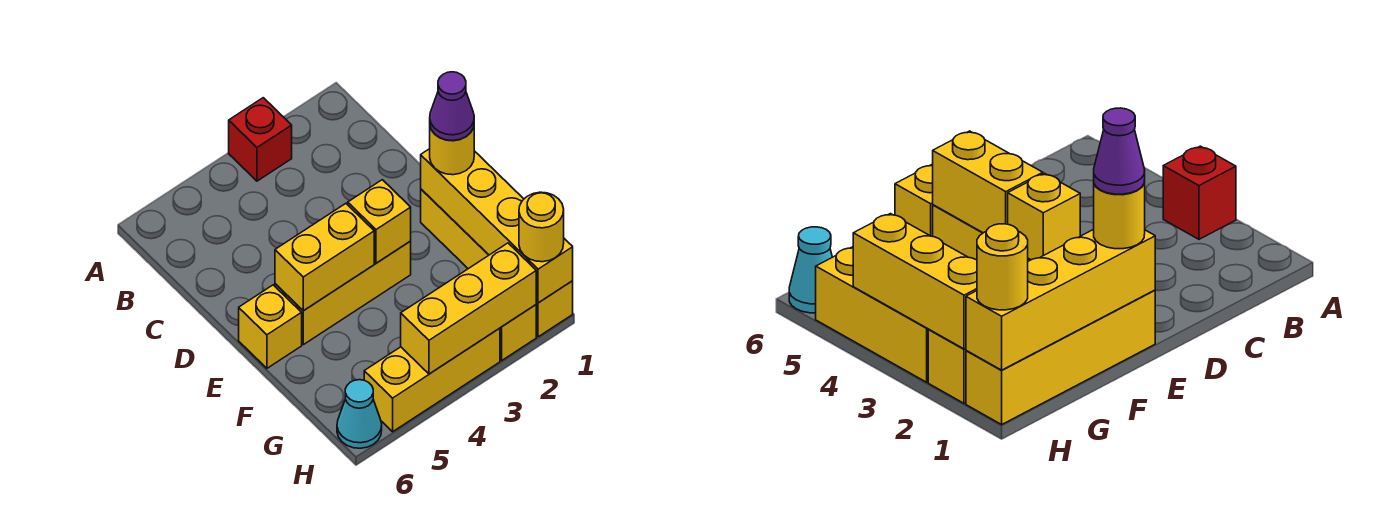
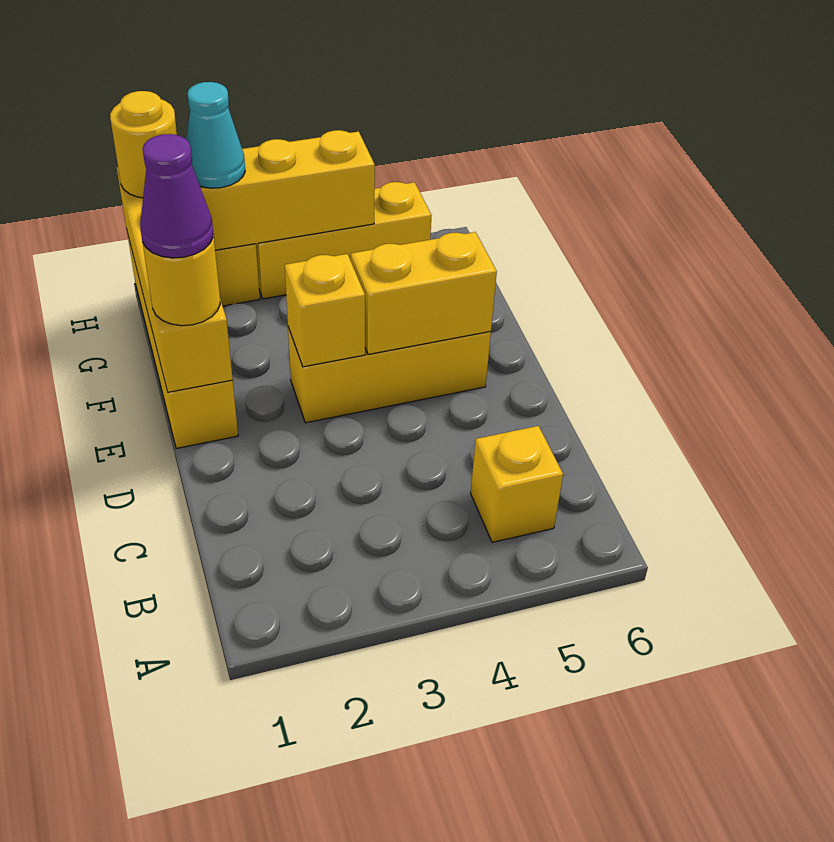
red 1x1 brick [229,98,292,181] -> none
yellow 1x1 brick [239,285,302,368] -> yellow 1x1 brick moved to [471,426,563,542]
cyan 1x1 cone [337,380,382,448] -> cyan 1x1 cone moved to [186,82,245,188]

